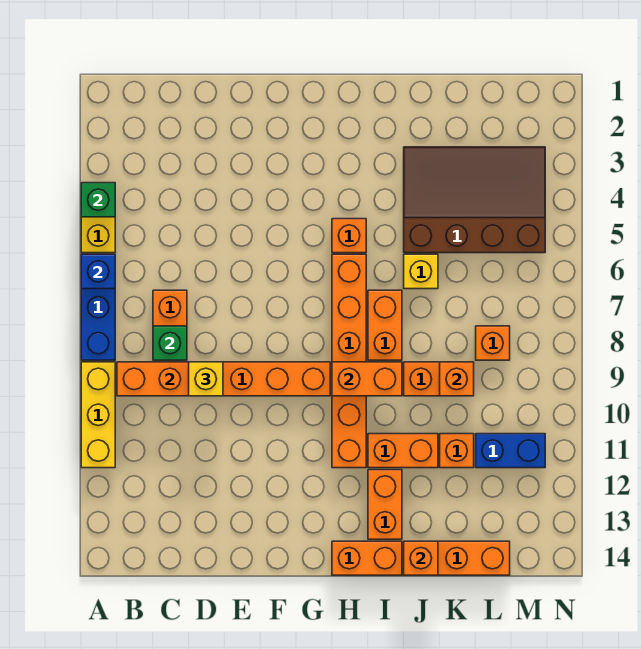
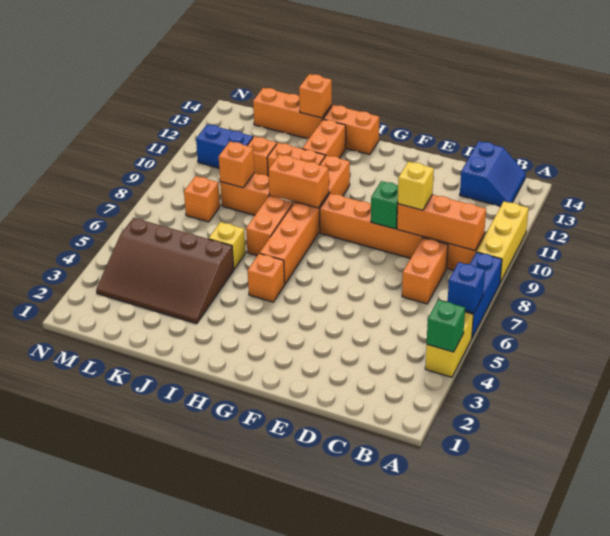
none -> blue 2x2 slope [460,141,526,206]
green 1x1 brick [153,326,187,360] -> green 1x1 brick moved to [371,181,398,229]

